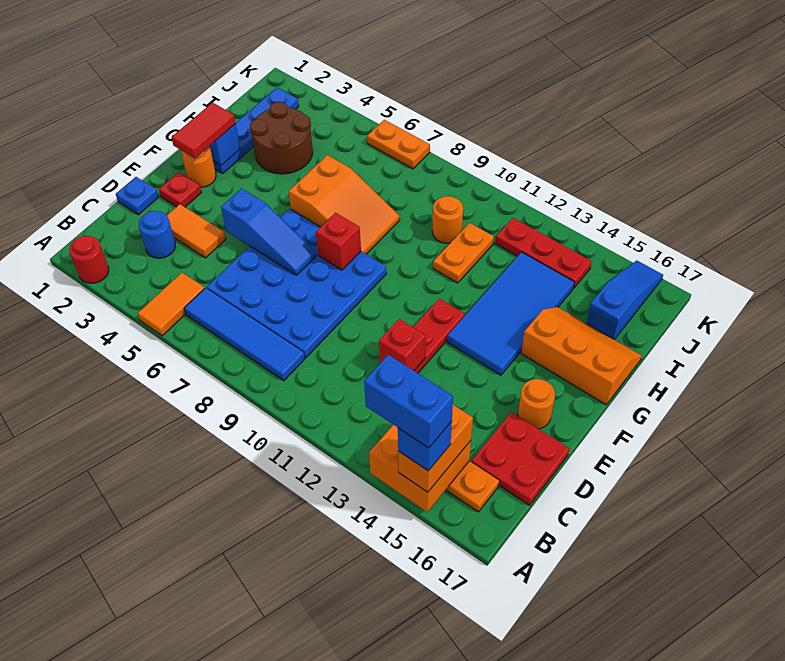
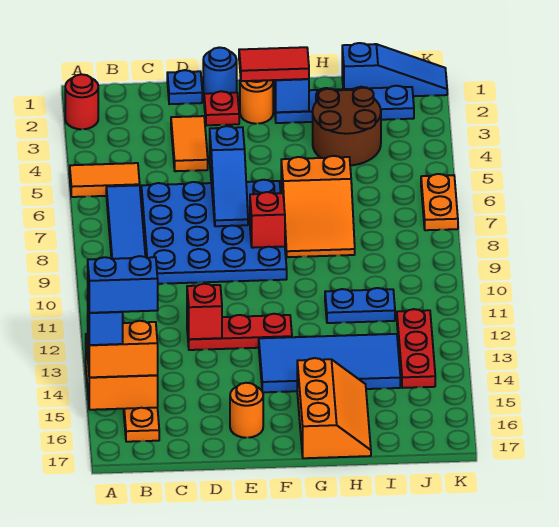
blue 1x2 brick [364,355,453,448] -> blue 1x2 brick turned to [88,256,158,313]
blue 1x1 round brick [139,211,175,258] -> blue 1x1 round brick moved to [203,48,237,94]
red 2x2 plate [472,412,569,505] -> none
orange 1x2 plate [433,223,494,283] -> blue 1x2 plate [325,288,395,323]
orange 1x1 round brick [432,196,463,243] -> none
blue 1x3 slope [586,260,663,340] -> blue 1x3 slope moved to [342,43,447,96]

